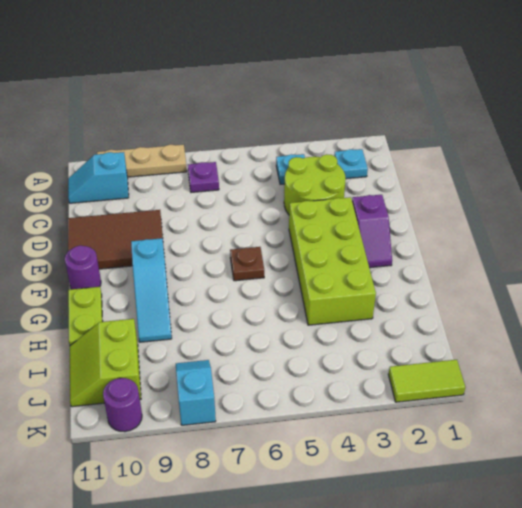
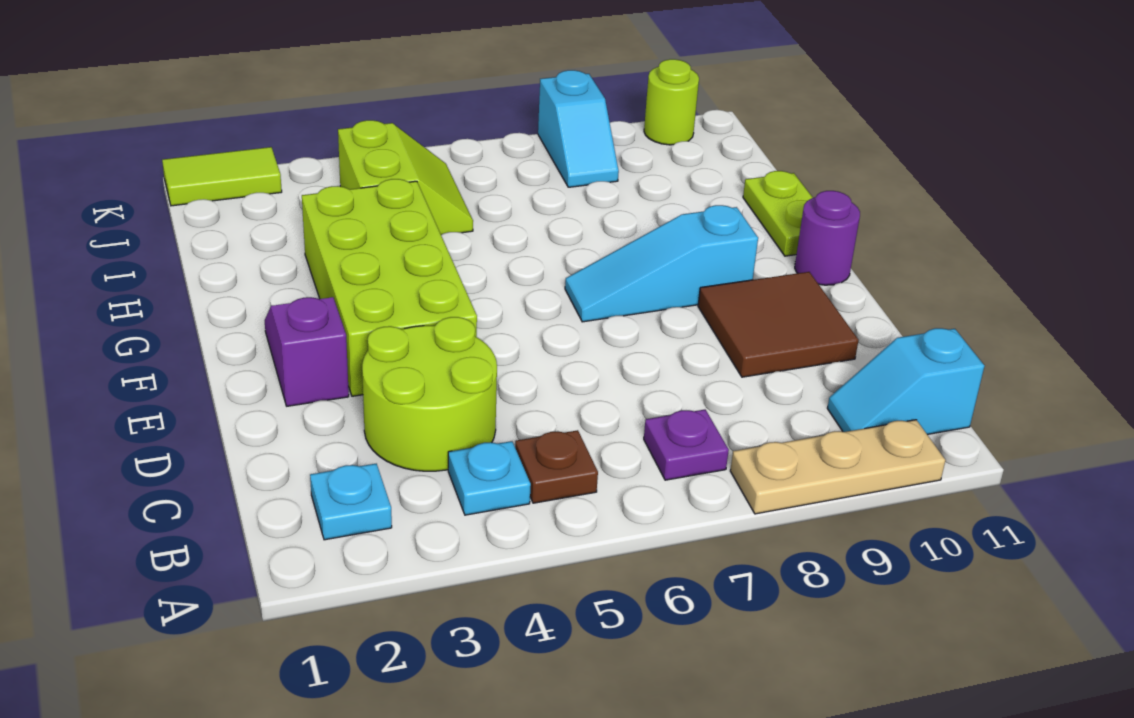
cyan 1x2 slope [68,152,129,203] -> cyan 1x2 slope turned to [827,328,984,435]
brown 2x3 tile [68,210,164,269] -> brown 2x2 tile [698,272,859,377]
brown 1x1 plate [230,247,264,281] -> brown 1x1 plate moved to [515,430,598,503]
cyan 1x3 slope [131,238,172,342] -> cyan 1x3 slope turned to [565,205,758,322]
lime 2x2 slope [70,319,141,407] -> lime 2x2 slope moved to [338,120,473,235]
purple 1x1 round brick [103,378,142,432] -> lime 1x1 round brick [644,59,699,145]

